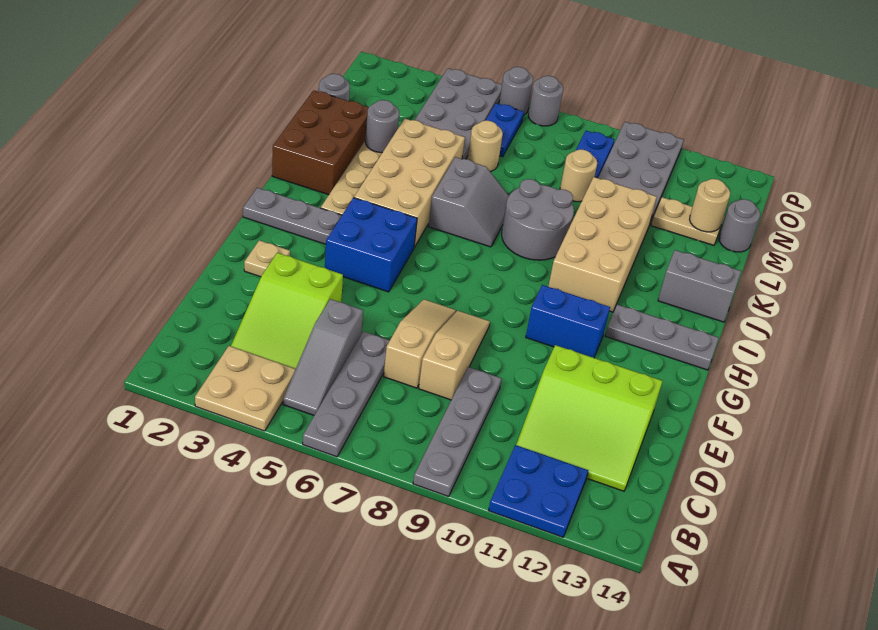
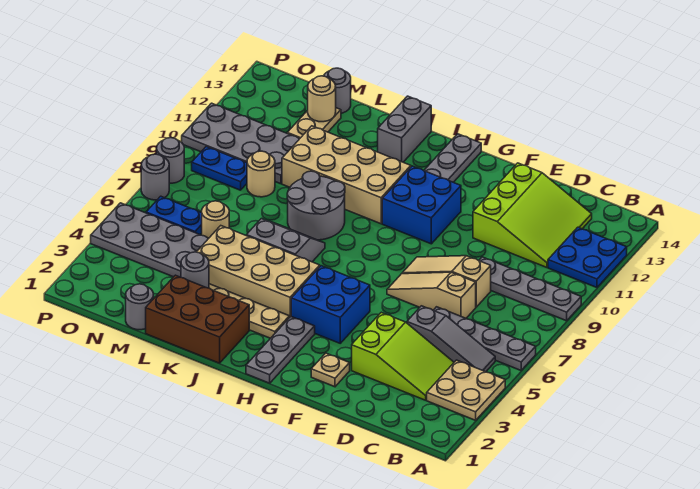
blue 1x2 brick [526,285,610,358] -> blue 2x2 brick [382,166,461,244]
grey 1x1 round brick [499,67,533,115] -> grey 1x1 round brick moved to [157,138,184,183]

